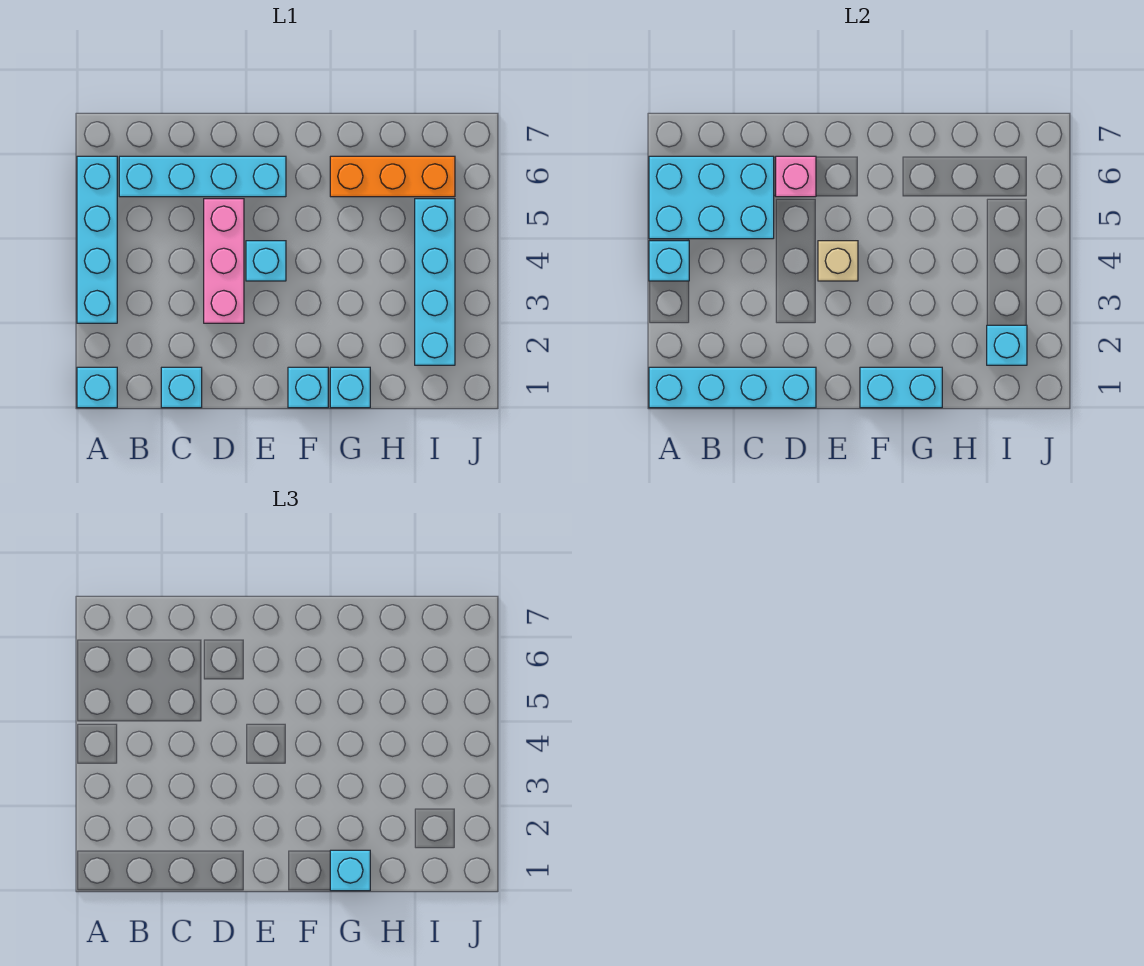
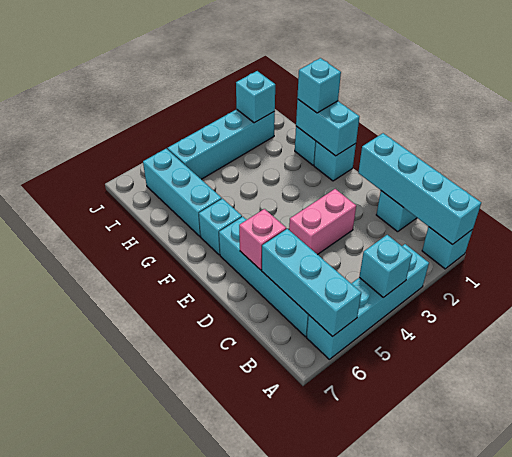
cyan 2x3 brick [649,156,774,239] -> cyan 1x3 brick [262,229,361,337]
pink 1x3 brick [204,199,244,323] -> pink 1x2 brick [289,189,356,255]
cyan 1x1 brick [246,241,286,281] -> cyan 1x1 brick moved to [199,199,242,255]
tan 1x1 brick [818,241,858,281] -> none
orange 1x3 brick [330,156,455,197] -> cyan 1x3 brick [143,149,222,236]

